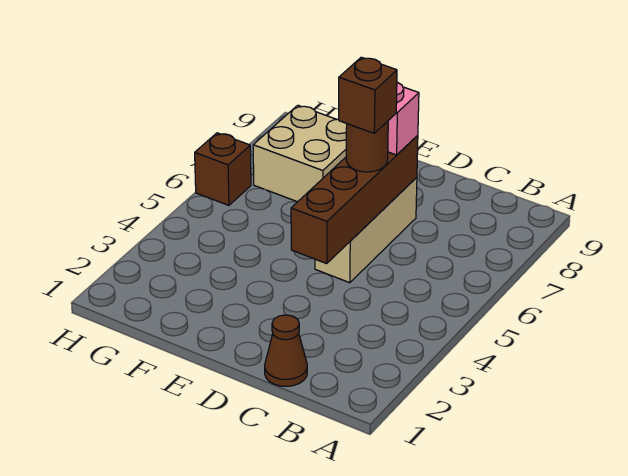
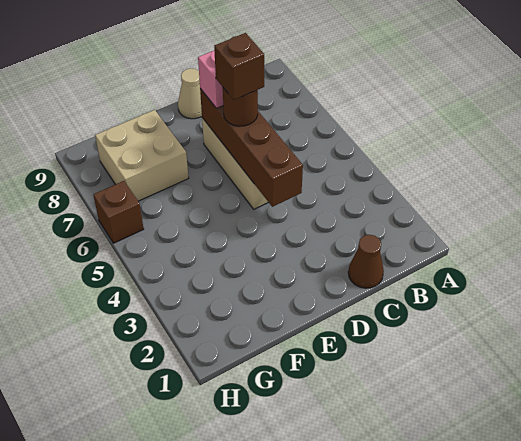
none -> tan 1x1 cone [178,68,202,119]

